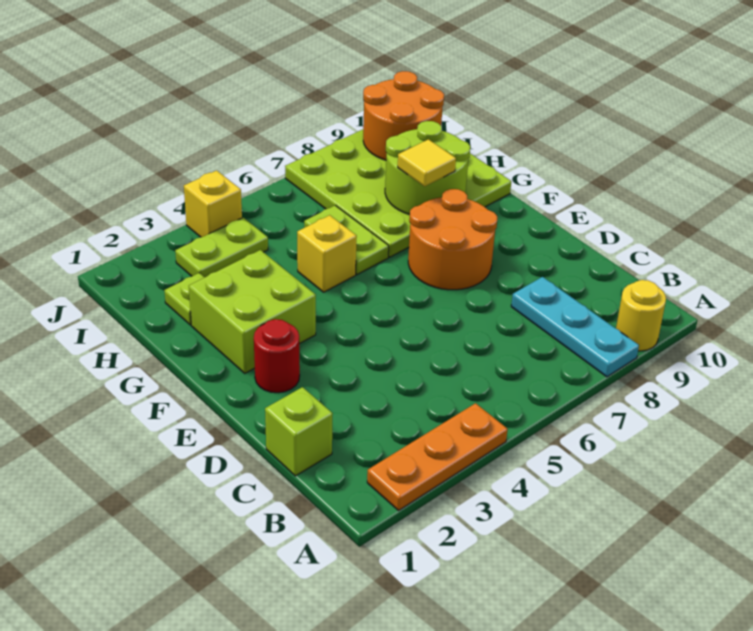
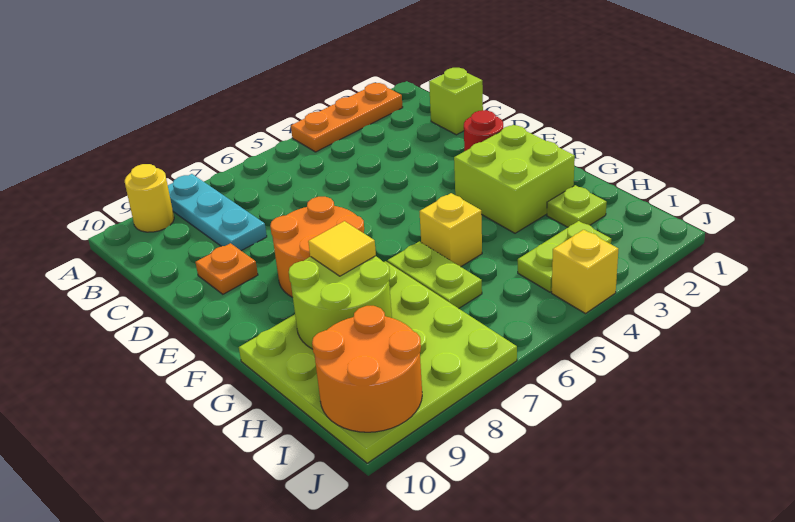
none -> orange 1x1 plate [196,243,258,294]

